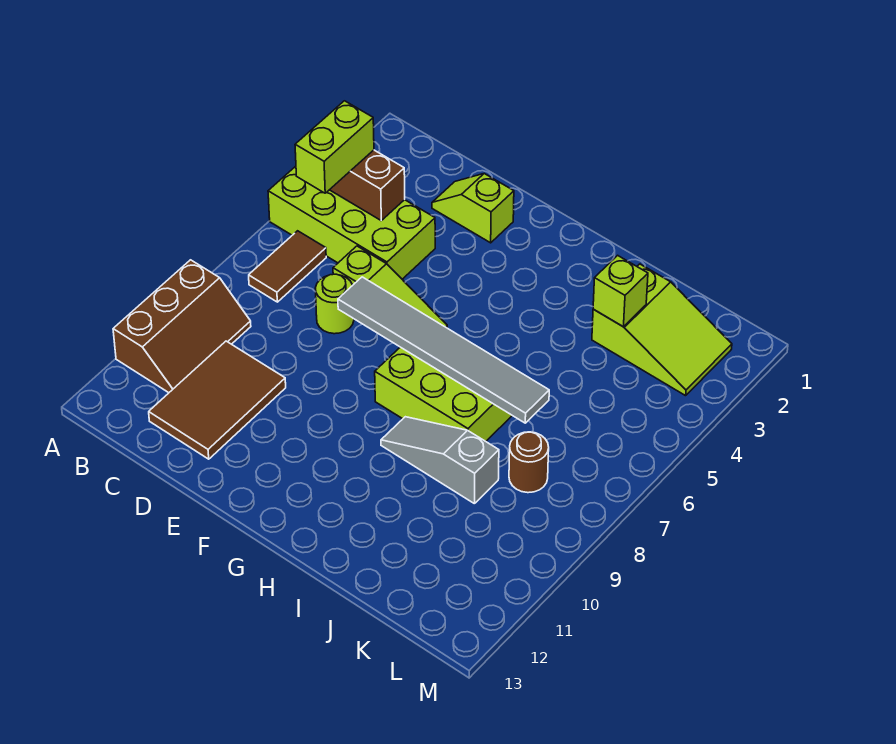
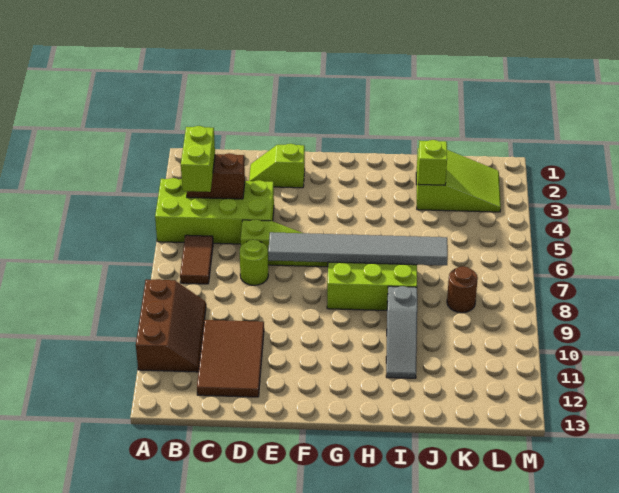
grey 1x3 slope [381,417,499,503] -> grey 1x3 slope turned to [386,286,417,378]

